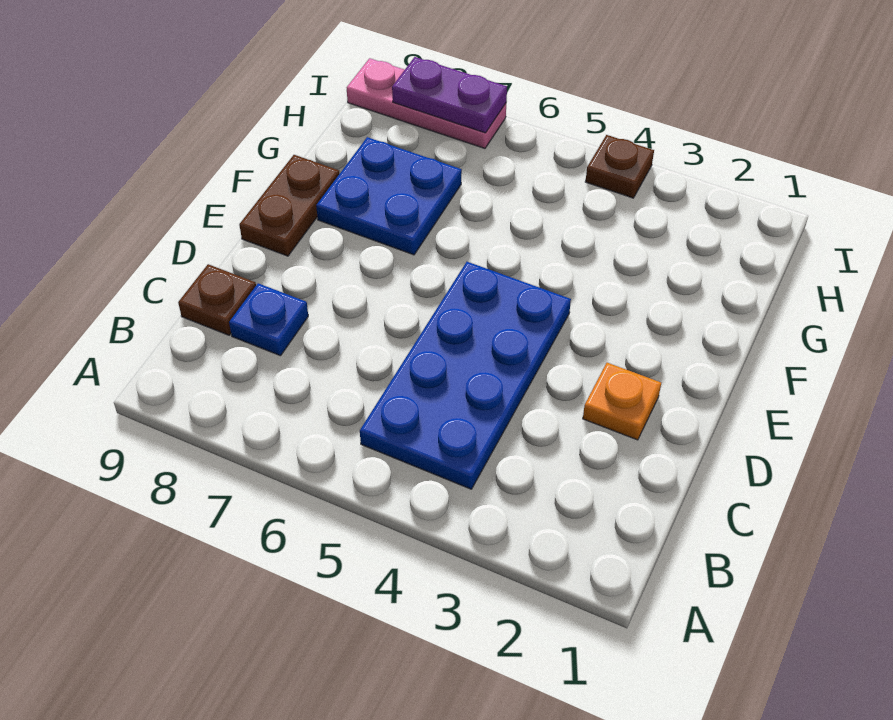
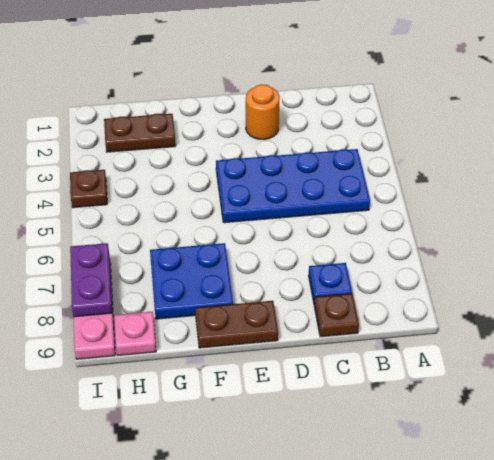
orange 1x1 plate [583,363,661,440] -> orange 1x1 round brick [246,84,280,140]
none -> brown 1x2 plate [104,114,176,152]
none -> pink 1x1 plate [114,312,156,355]

